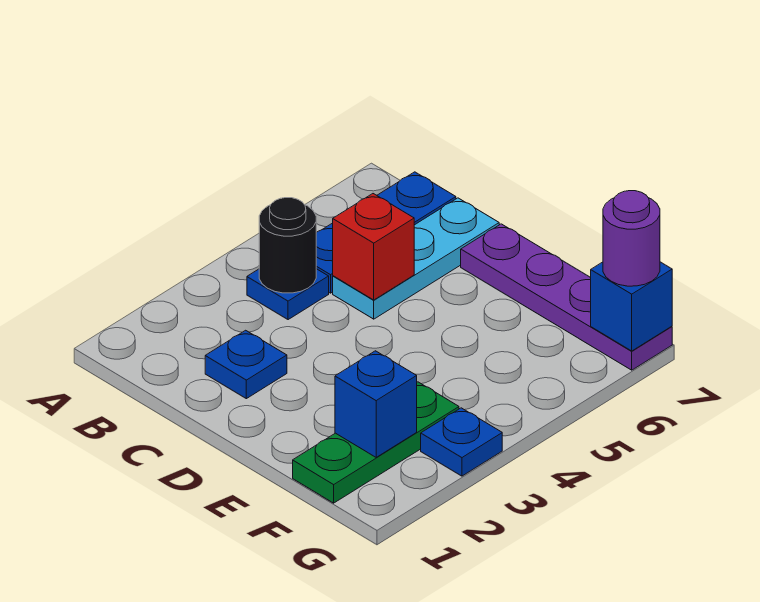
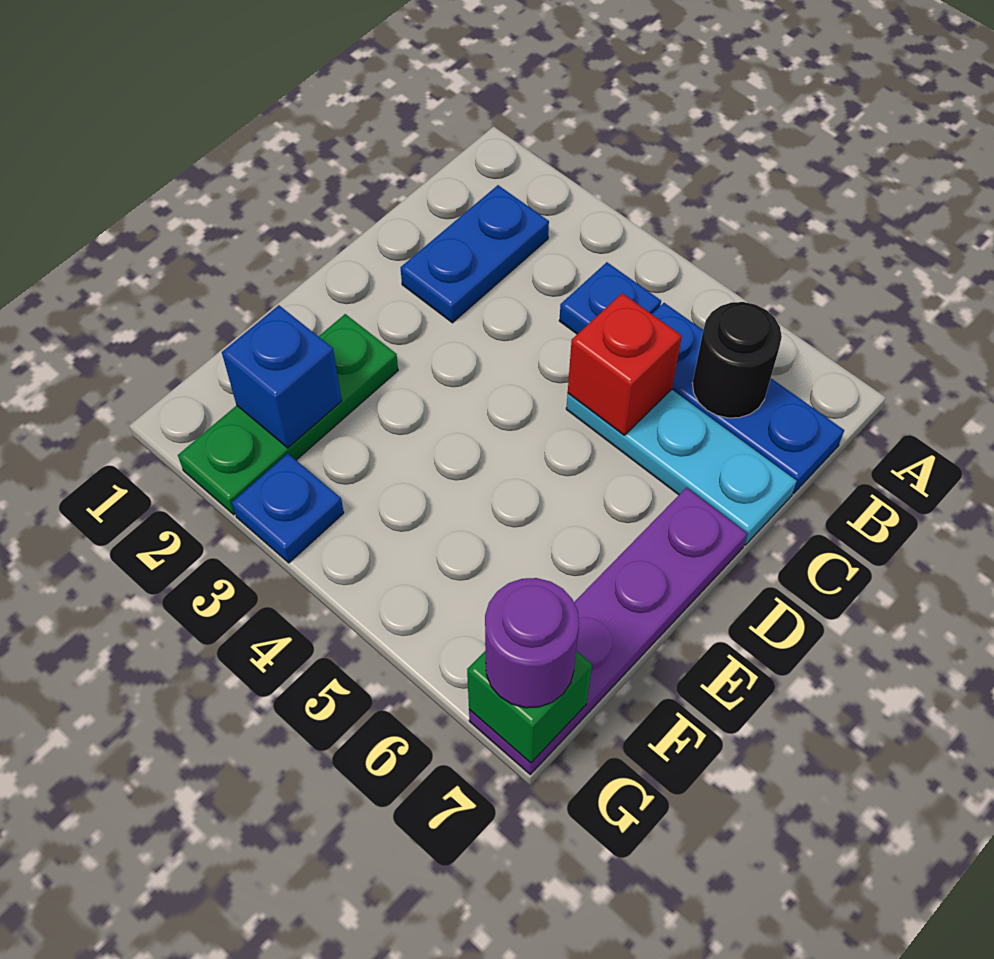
black 1x1 round brick [259,198,316,293] -> black 1x1 round brick moved to [692,302,782,418]
blue 1x1 plate [205,330,287,399] -> blue 1x2 plate [401,185,549,323]
green 1x3 plate [293,382,459,503] -> green 1x3 plate turned to [178,314,398,515]
blue 1x1 brick [591,262,672,351] -> green 1x1 brick [467,651,592,763]

